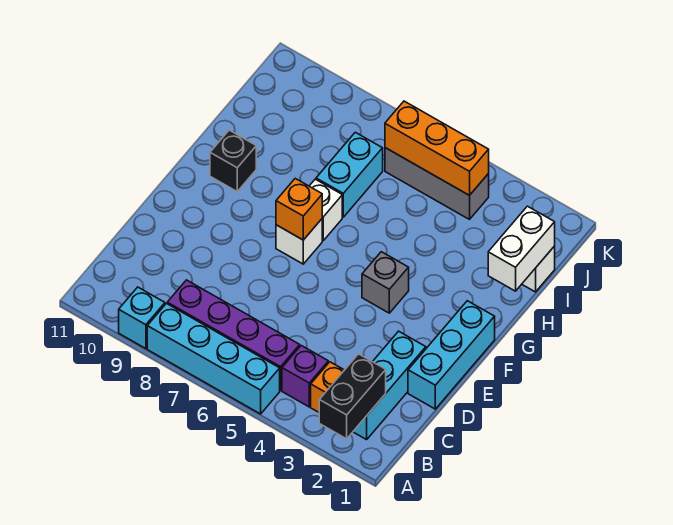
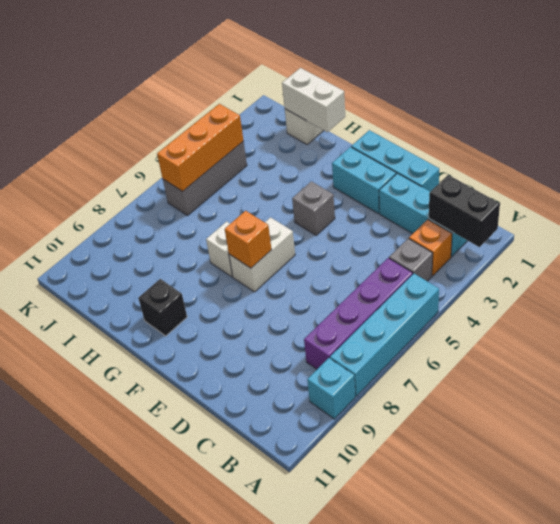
purple 1x1 brick [282,346,328,407] -> grey 1x1 brick [389,239,433,281]
white 1x1 brick [276,219,322,264] -> white 1x2 brick [229,217,295,292]
cyan 1x2 brick [316,132,383,217] -> cyan 1x2 brick moved to [332,147,396,213]

